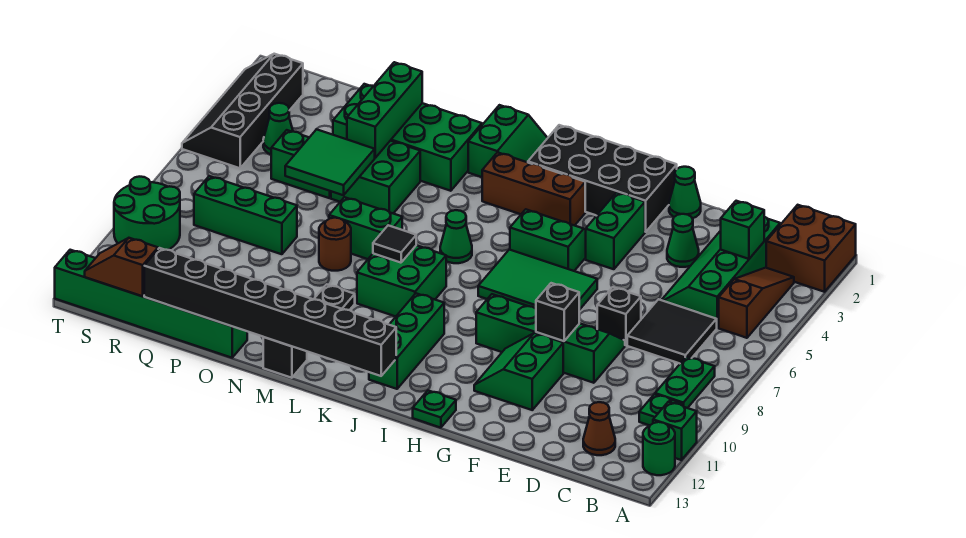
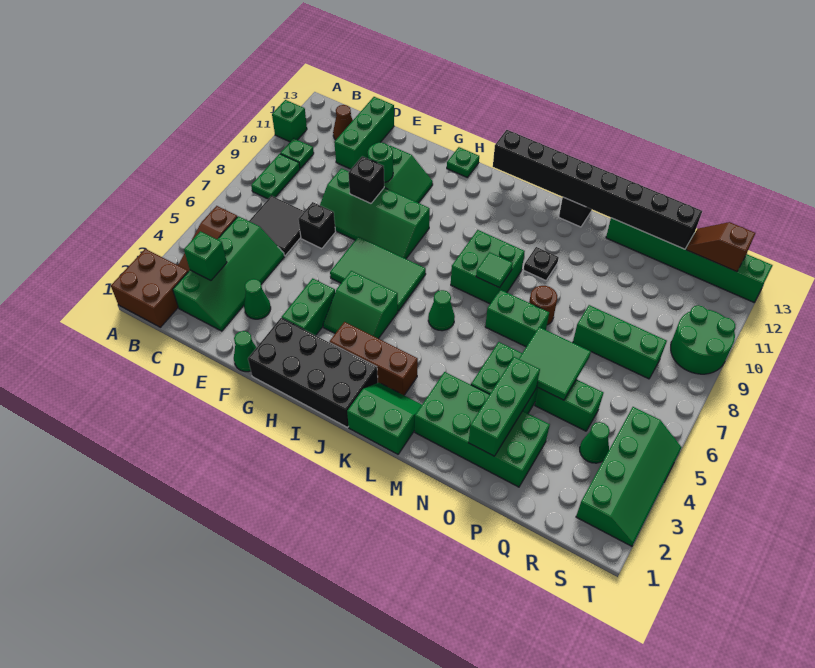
green 1x1 round brick [643,422,675,475] -> green 1x1 round brick moved to [368,142,393,183]
green 1x3 brick [369,293,444,389] -> green 1x3 brick moved to [334,97,394,169]
green 2x2 slope [468,105,547,177] -> green 2x2 slope turned to [347,383,422,454]
black 1x1 tile [373,225,416,263] -> green 1x1 tile [476,252,513,288]
brown 1x2 slope [85,238,158,296] -> brown 1x2 slope turned to [686,222,755,272]
black 2x4 slope [182,54,303,168] -> green 2x4 slope [576,407,682,546]

